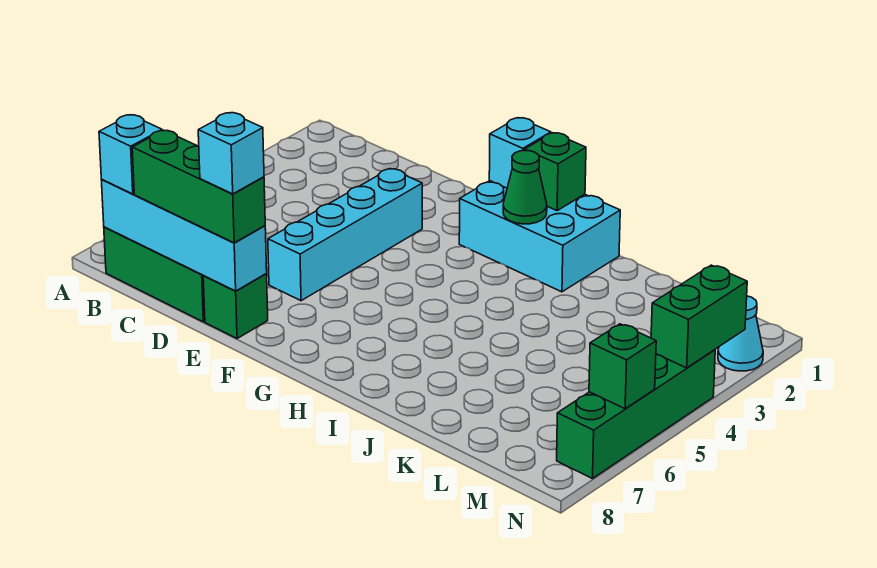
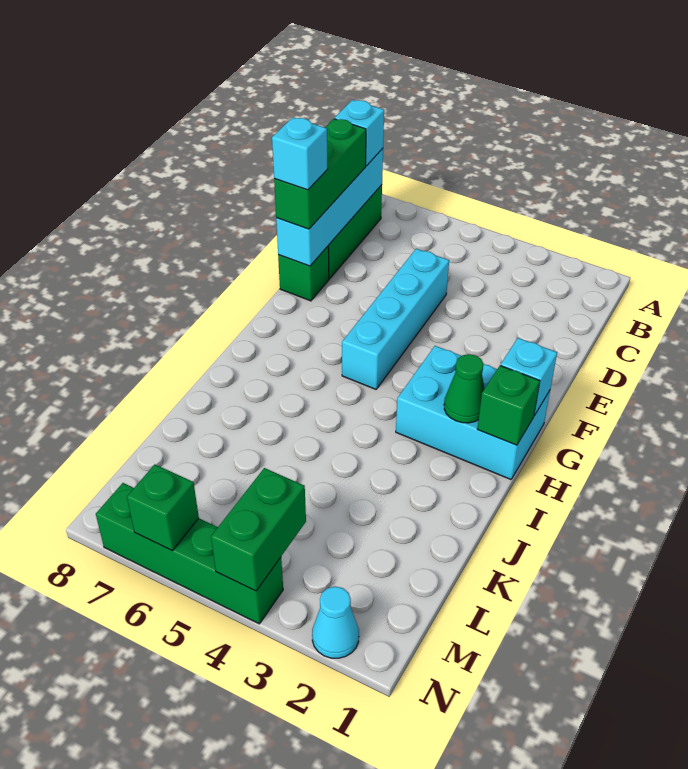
cyan 1x4 brick [268,169,422,301] -> cyan 1x4 brick turned to [342,249,449,389]
cyan 2x3 brick [459,181,620,292] -> cyan 2x3 brick turned to [396,346,550,479]
green 1x2 brick [651,265,747,368] -> green 1x2 brick turned to [211,468,306,591]

